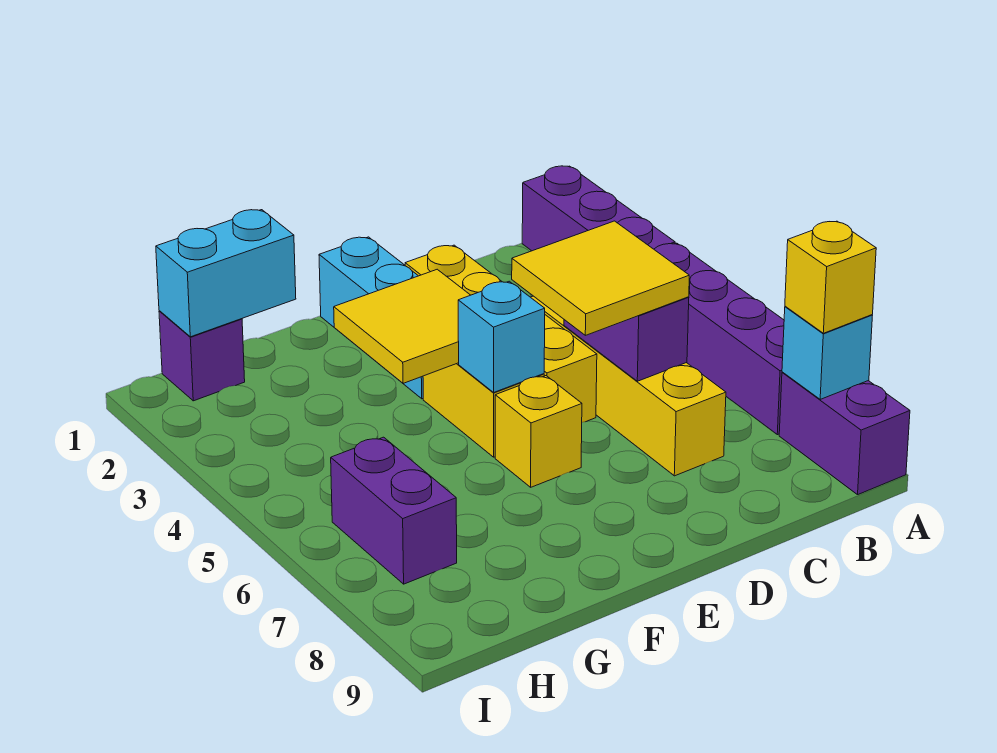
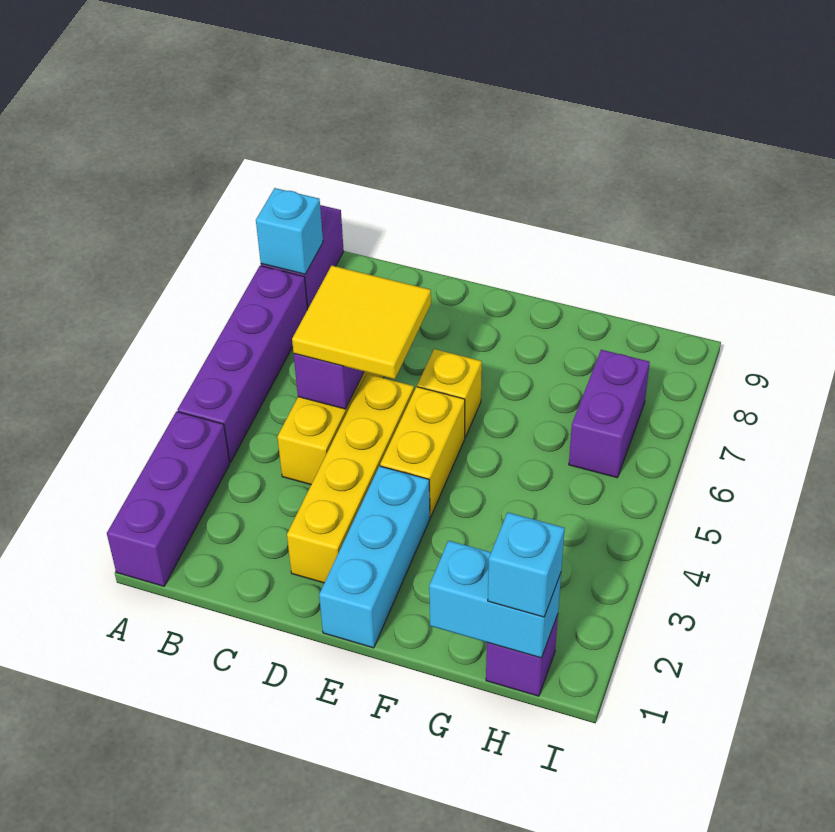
yellow 1x1 brick [785,221,876,333] -> none
yellow 2x2 tile [334,269,470,383] -> none
cyan 1x1 brick [458,281,545,392] -> cyan 1x1 brick moved to [488,512,565,617]

